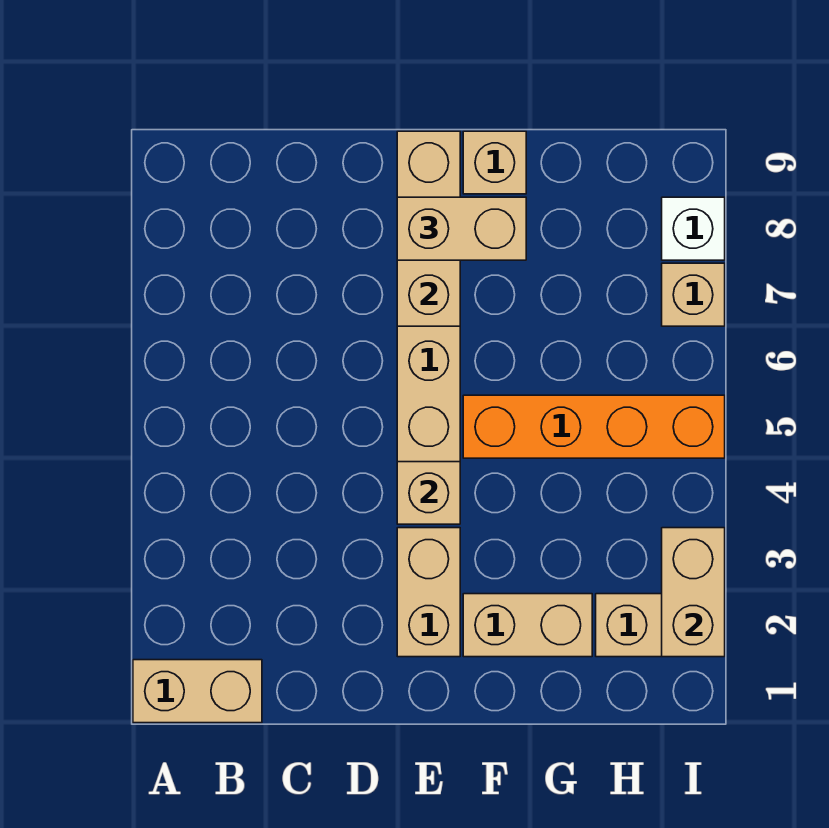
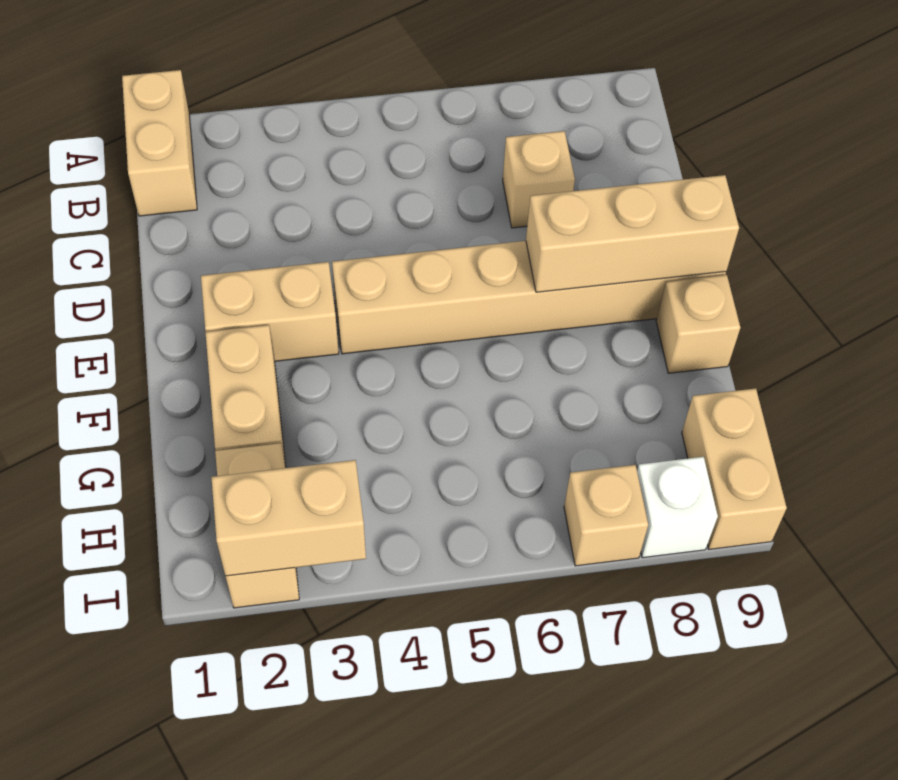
tan 1x1 brick [397,462,460,524] -> tan 1x1 brick moved to [503,131,575,228]
tan 1x2 brick [397,197,526,260] -> tan 1x2 brick moved to [682,388,787,549]
orange 1x4 brick [463,395,725,458] -> none

